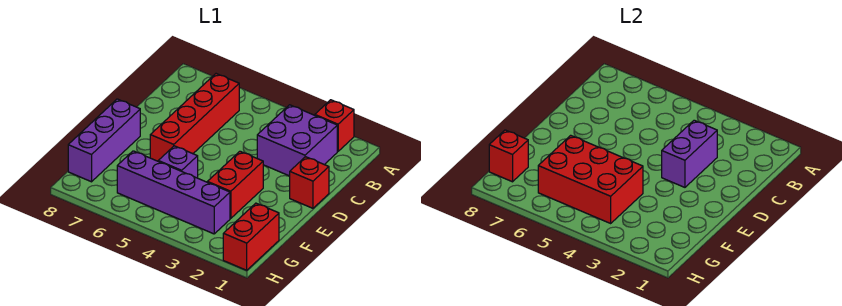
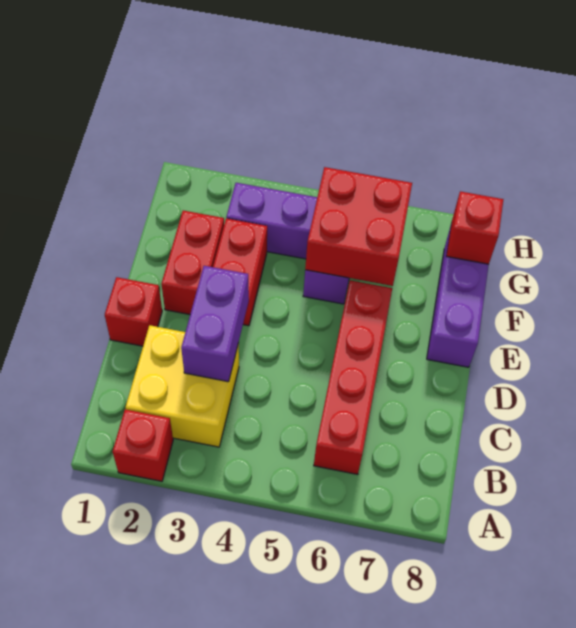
purple 2x2 brick [257,105,337,176] -> yellow 2x2 brick [126,325,239,447]
red 2x3 brick [538,135,643,223] -> red 2x2 brick [305,167,412,286]
red 1x2 brick [223,203,279,270] -> red 1x2 brick moved to [161,211,224,314]

